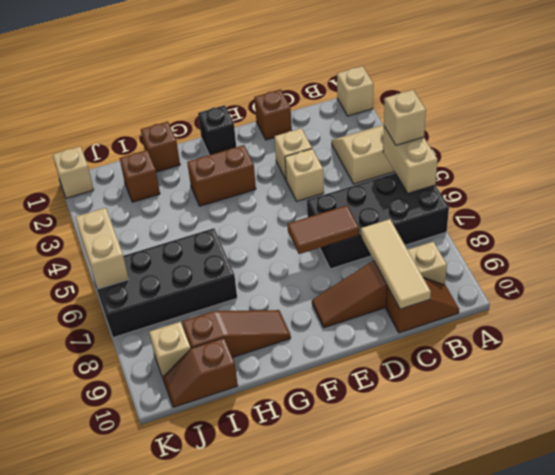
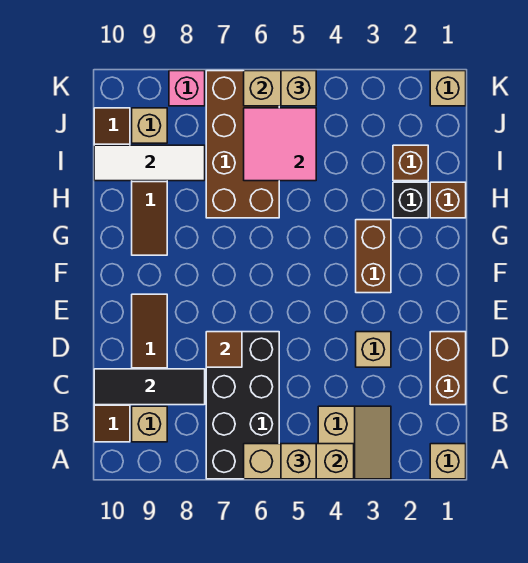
tan 1x2 brick [383,127,438,193] -> tan 1x3 brick [244,444,354,479]
tan 1x3 tile [361,219,431,309] -> black 1x3 tile [94,369,205,405]
brown 1x1 brick [254,89,292,140] -> brown 1x2 brick [430,332,466,405]
tan 1x1 brick [285,149,324,201] -> tan 1x1 brick moved to [281,71,316,106]
brown 1x2 tile [287,205,359,254] -> brown 1x1 tile [206,332,242,367]
black 1x1 brick [198,105,236,155] -> black 1x1 brick moved to [393,182,428,218]
black 2x4 brick [91,228,237,338] -> brown 2x4 brick [206,71,279,218]
none -> pink 2x2 tile [244,108,316,181]
none -> white 1x3 tile [94,145,205,181]
none -> pink 1x1 brick [169,71,205,106]

